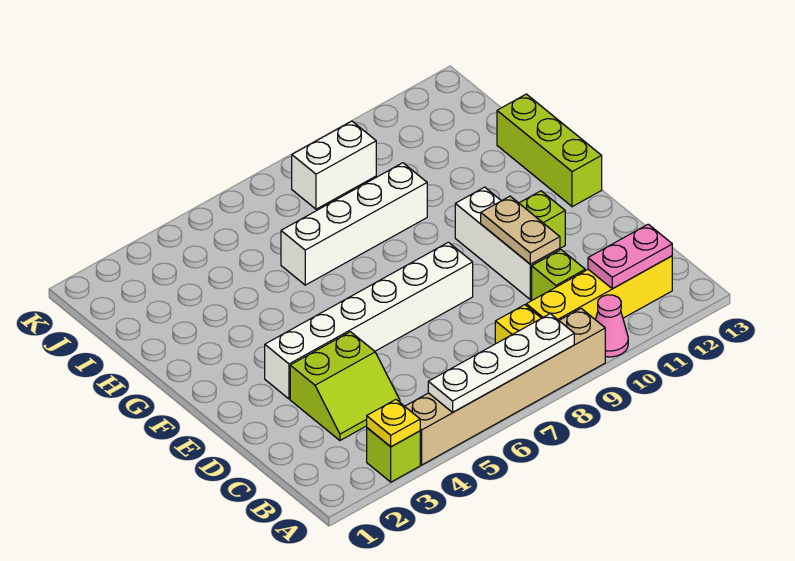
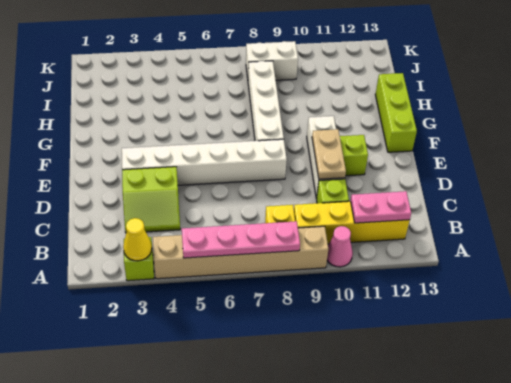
yellow 1x1 plate [367,400,420,447] -> yellow 1x1 cone [123,218,152,261]
white 1x4 plate [428,314,574,412] -> pink 1x4 plate [182,221,300,258]
white 1x4 brick [281,163,427,285] -> white 1x4 brick turned to [248,61,284,141]

